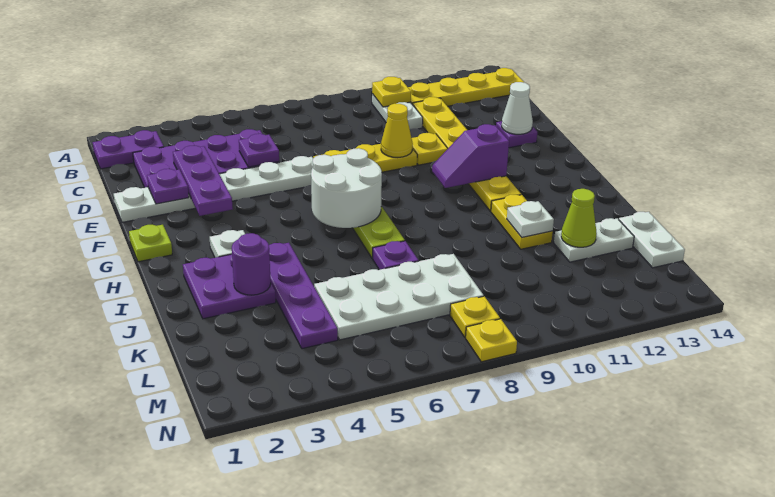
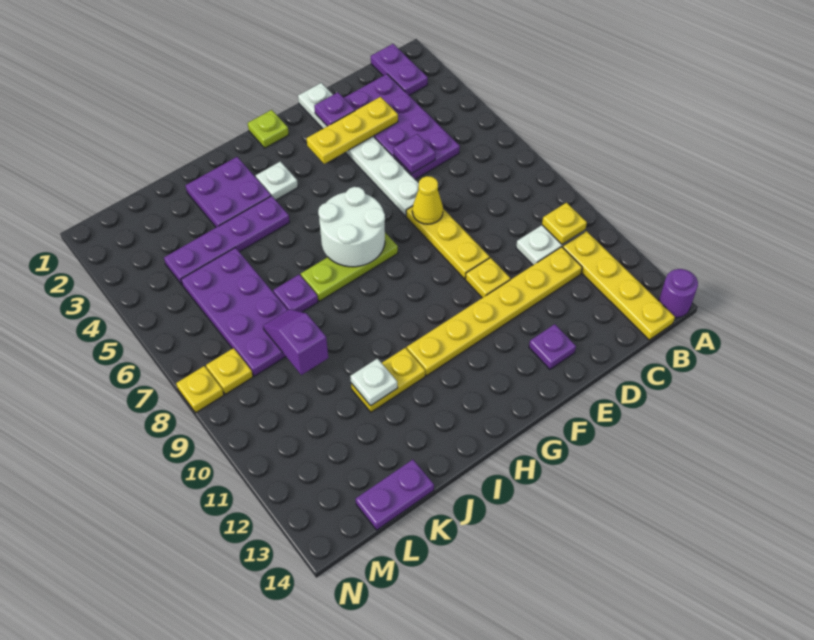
purple 1x3 plate [173,145,233,216] -> yellow 1x3 plate [307,97,398,164]
yellow 1x1 cone [381,104,413,157] -> yellow 1x1 cone moved to [412,176,443,224]
white 1x1 cone [502,82,533,134] -> none
purple 1x2 slope [432,124,509,188] -> purple 1x2 slope moved to [263,309,328,375]
purple 1x1 round brick [232,233,271,295] -> purple 1x1 round brick moved to [659,269,698,318]
white 2x4 plate [314,254,484,340] -> purple 2x4 plate [181,248,287,376]
white 1x2 plate [554,218,634,262] -> none
lime 1x1 cone [561,189,597,247] -> none
white 1x2 plate [619,212,685,268] -> purple 1x2 plate [356,460,434,530]

